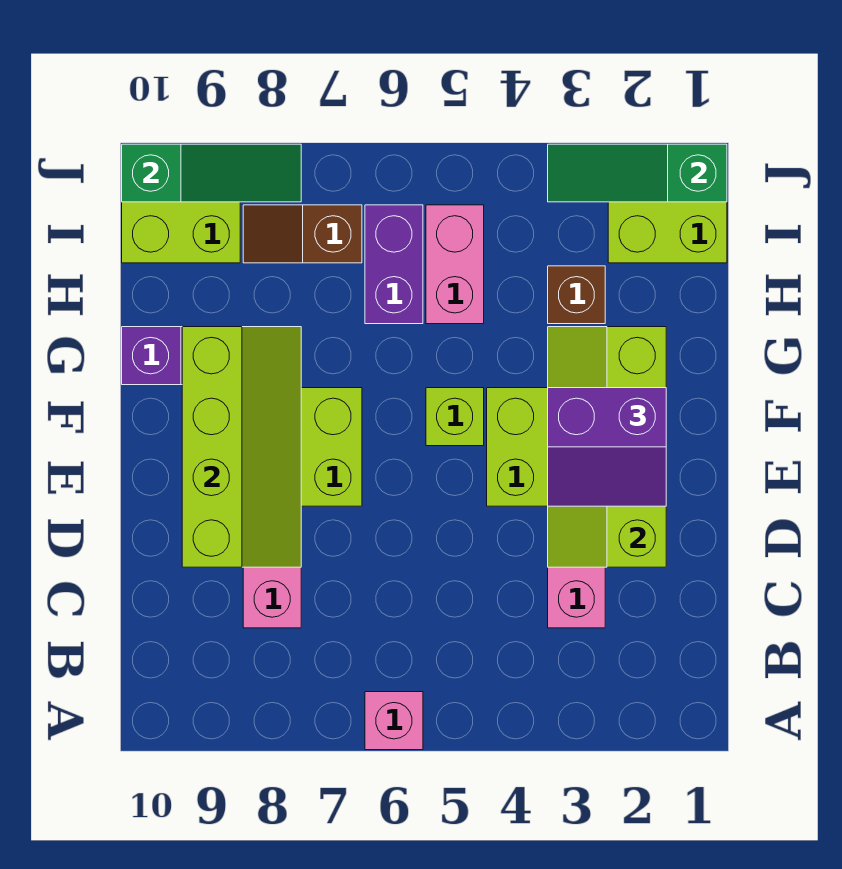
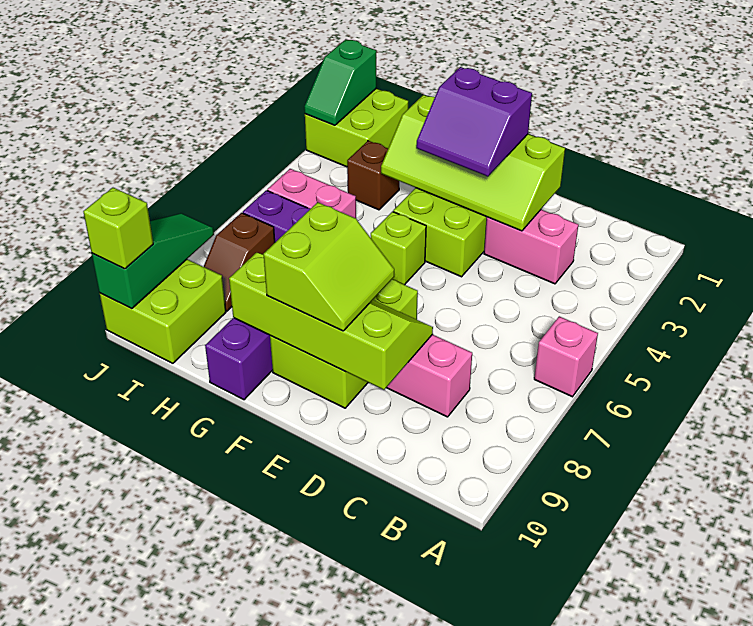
purple 2x2 slope [548,388,666,506] -> purple 2x2 slope turned to [416,67,532,176]
none -> lime 2x2 slope [264,202,394,331]
green 1x3 slope [548,144,727,202] -> green 1x2 slope [304,39,376,125]
none -> lime 1x1 brick [83,188,153,269]

